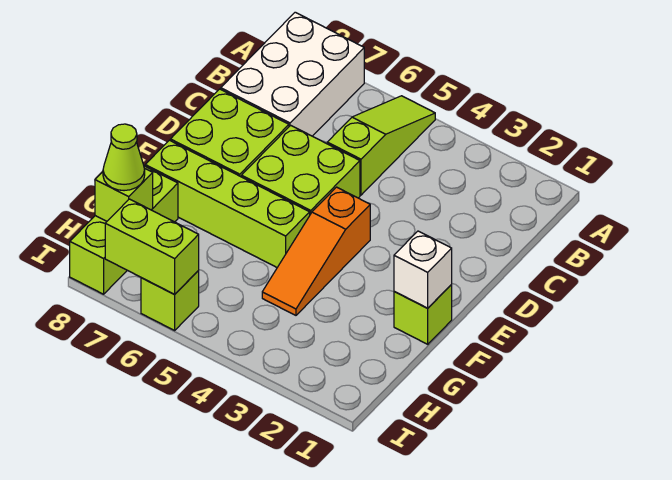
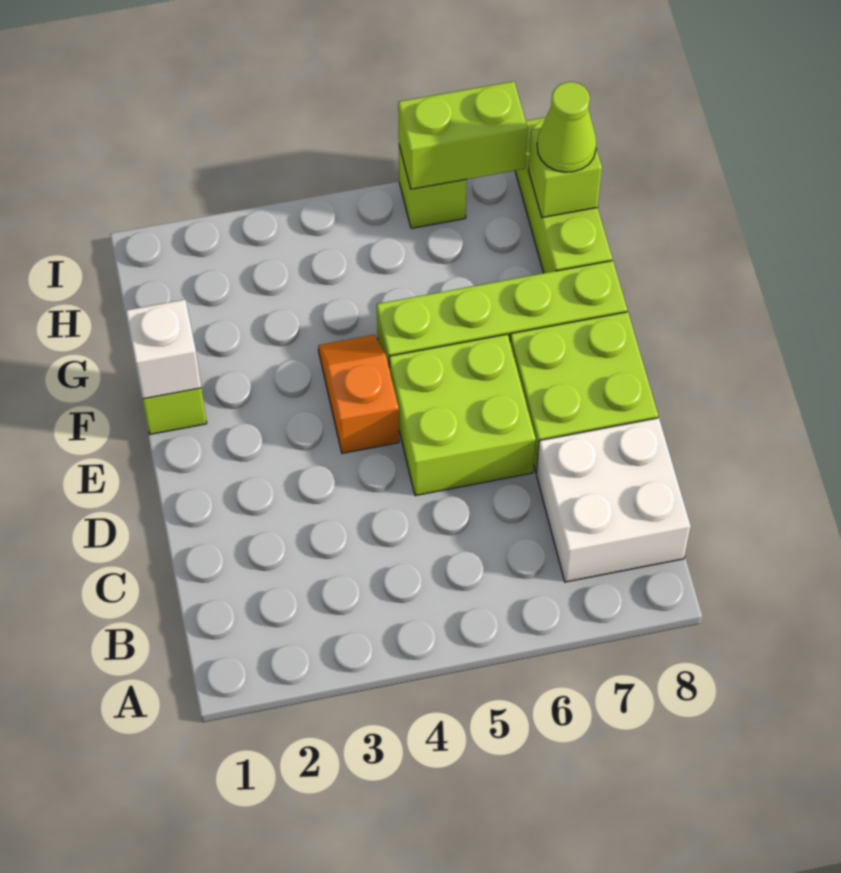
lime 1x3 slope [327,96,435,195] -> none
white 2x3 brick [221,12,364,136] -> white 2x2 brick [536,418,691,582]
orange 1x3 slope [262,187,370,315] -> orange 1x2 slope [318,335,399,453]

